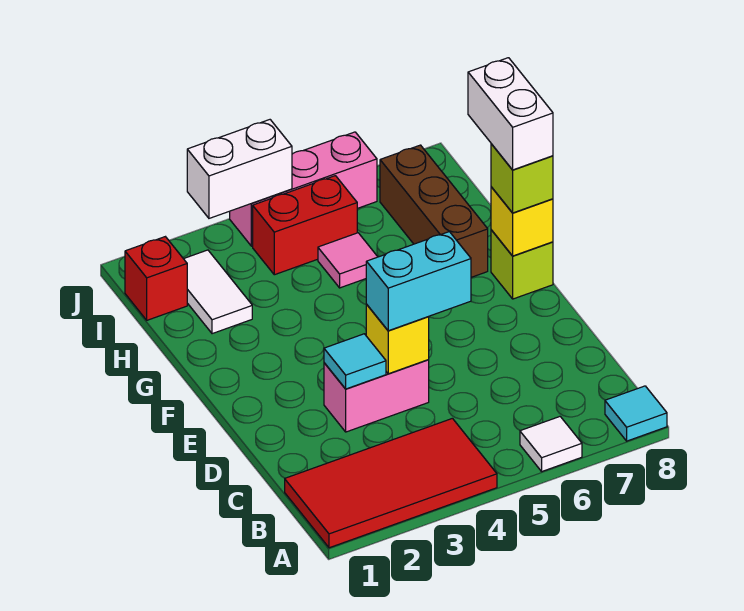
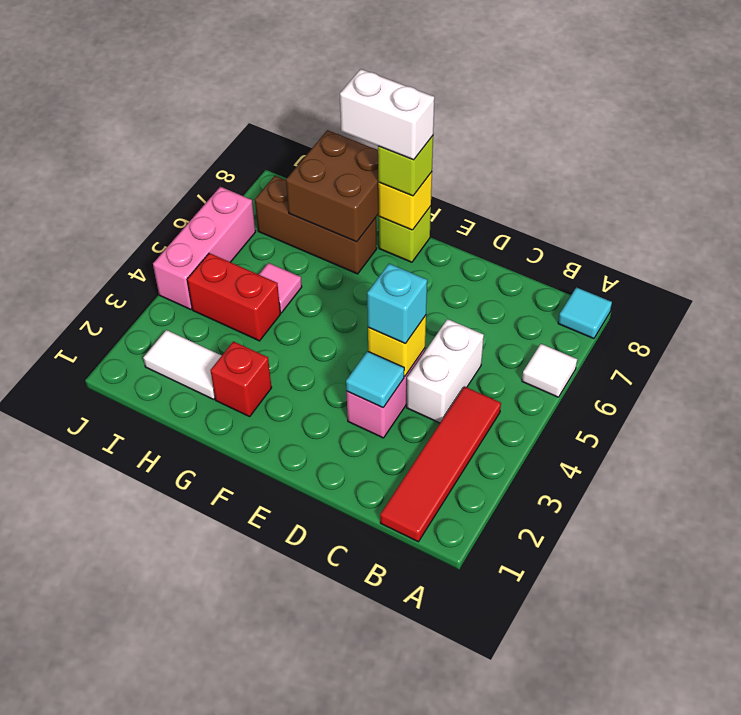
red 2x4 tile [285,418,497,548] -> red 1x4 tile [380,386,501,542]
cyan 1x2 brick [366,232,471,331] -> cyan 1x1 brick [367,264,427,344]
none -> brown 2x2 brick [286,130,379,242]
red 1x1 brick [125,237,187,320] -> red 1x1 brick moved to [210,341,272,417]
red 1x2 brick [253,176,357,275] -> red 1x2 brick turned to [187,253,280,341]
white 1x2 brick [187,120,292,218] -> white 1x2 brick moved to [407,319,484,423]

